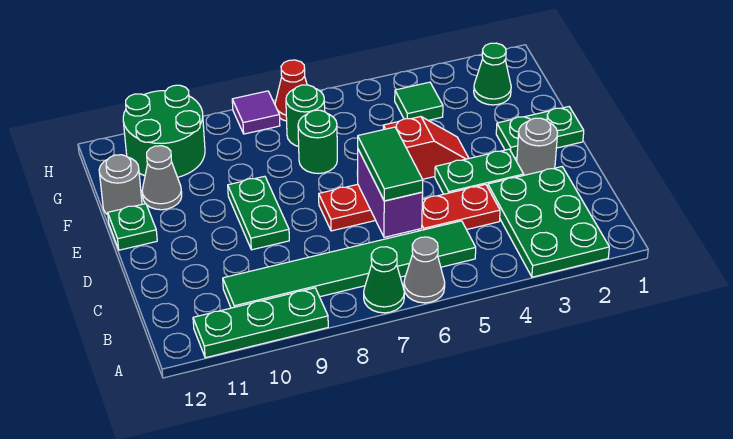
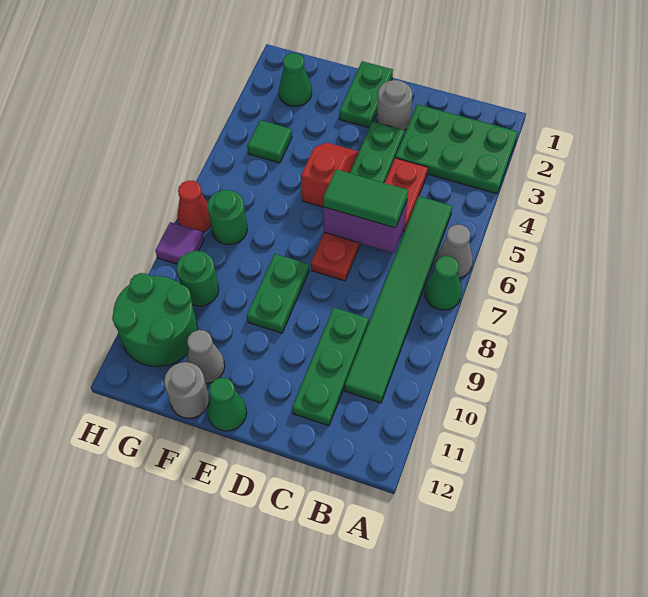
green 1x3 plate [193,288,328,358] -> green 1x3 plate moved to [292,307,369,426]
green 1x2 plate [228,176,289,250] -> green 1x2 plate turned to [247,254,309,333]
green 1x1 plate [108,204,157,250] -> green 1x1 cone [207,378,247,431]
green 1x1 round brick [298,110,337,174] -> green 1x1 round brick moved to [177,251,219,306]

